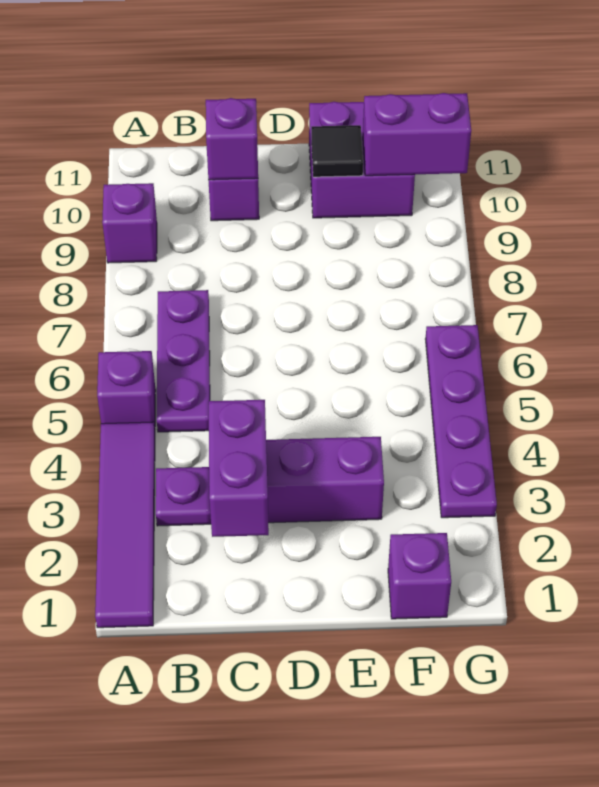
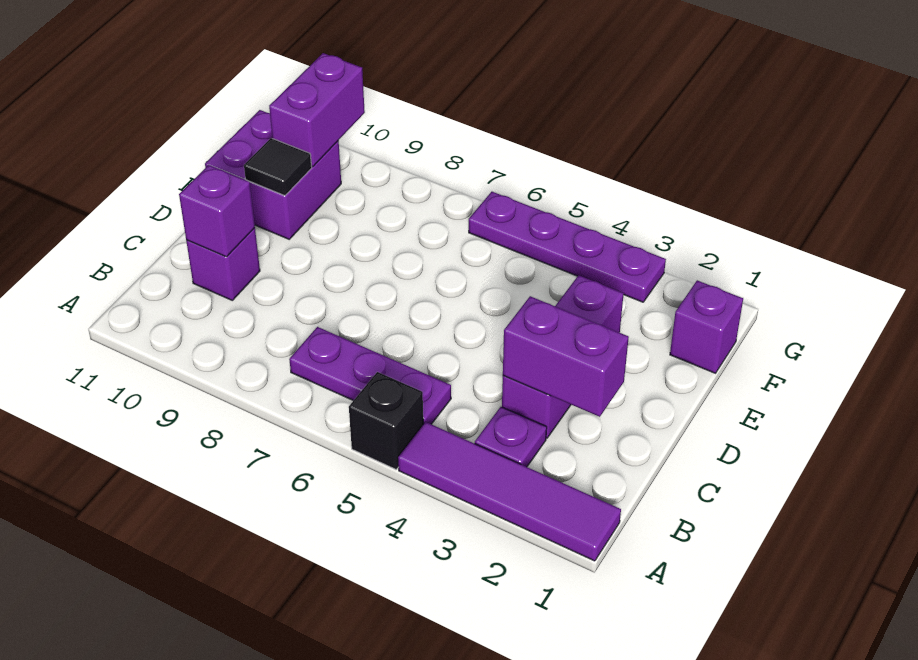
purple 1x1 brick [97,351,156,428] -> black 1x1 brick [349,372,423,469]
purple 1x1 brick [102,183,157,263] -> none

